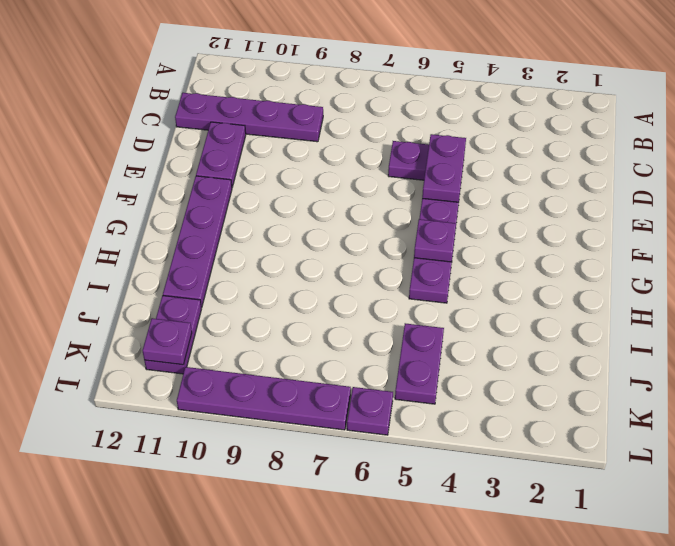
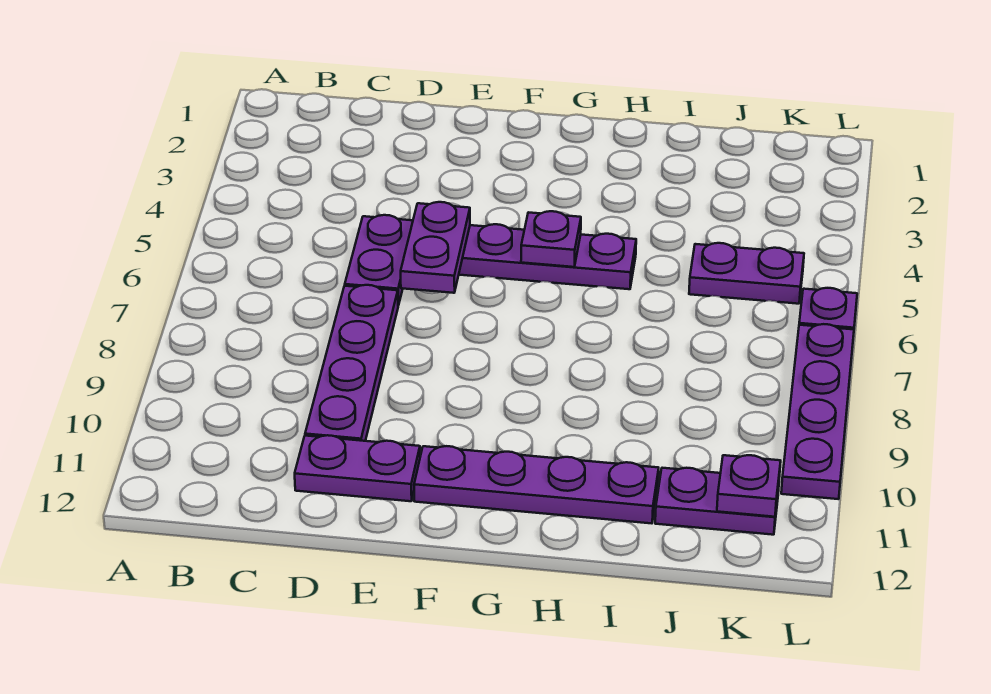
purple 1x4 plate [175,93,323,142] -> purple 1x4 plate moved to [305,285,398,441]
purple 1x2 plate [422,134,466,202] -> purple 1x2 plate turned to [401,202,470,293]

